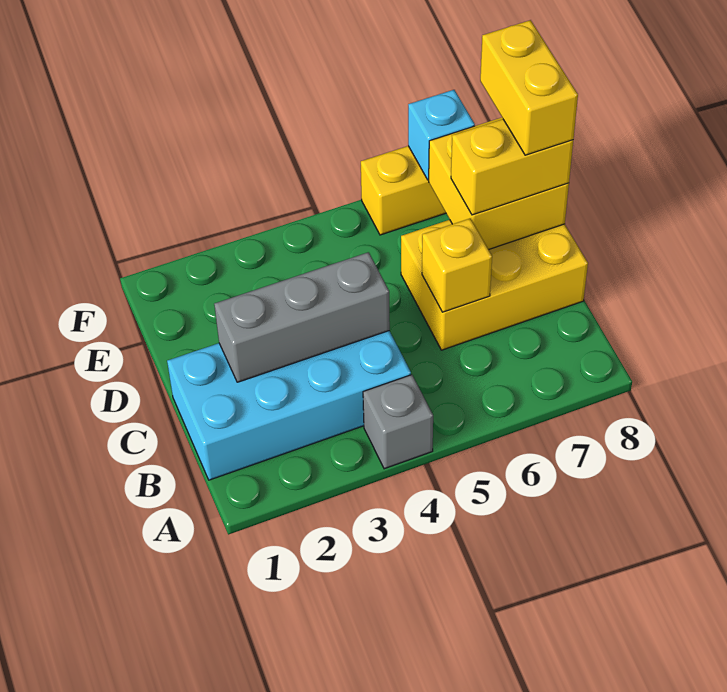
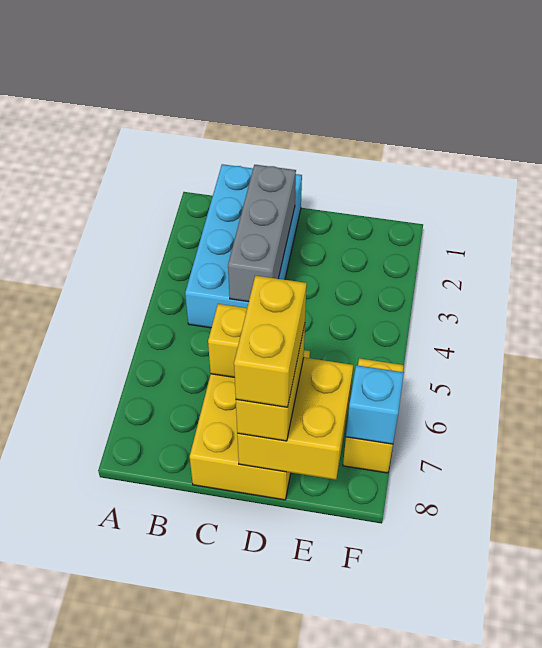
grey 1x1 brick [363,375,433,469] -> none
yellow 1x2 brick [480,20,578,155] -> yellow 1x2 brick turned to [234,276,307,407]

